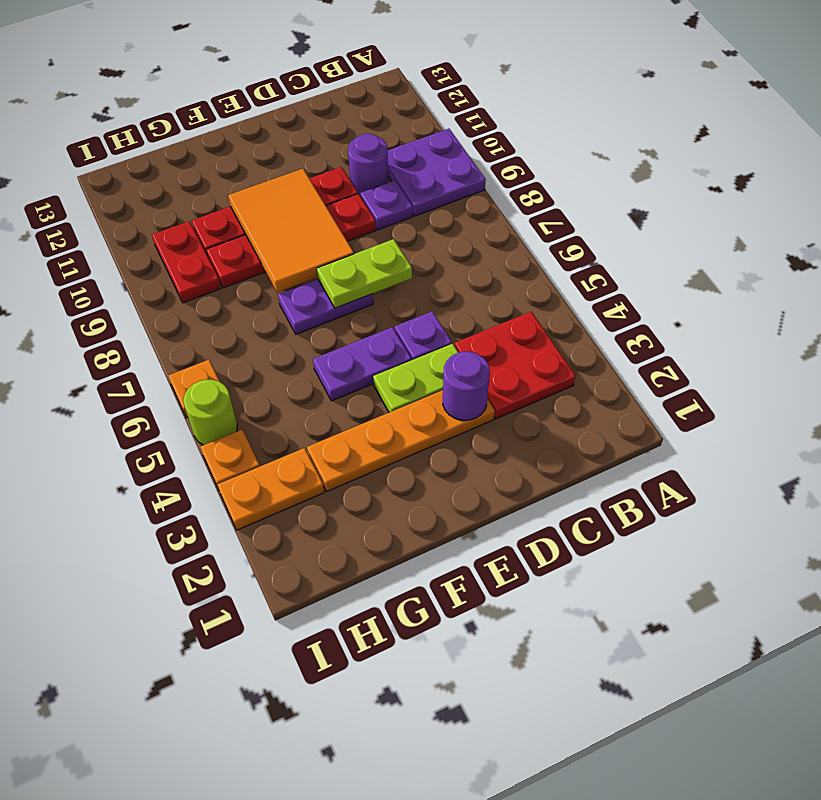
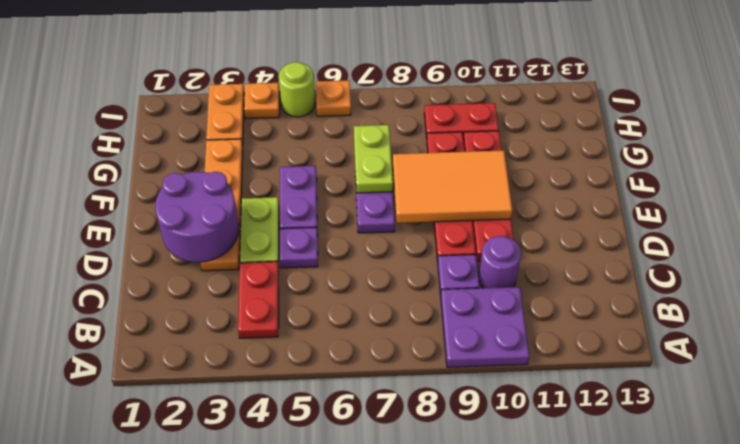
red 2x2 plate [455,312,576,419] -> red 1x2 plate [238,261,279,338]
purple 1x1 round brick [443,352,490,420] -> purple 2x2 round brick [155,172,239,262]
lime 1x2 plate [317,239,412,308] -> lime 1x2 plate moved to [354,125,393,193]

